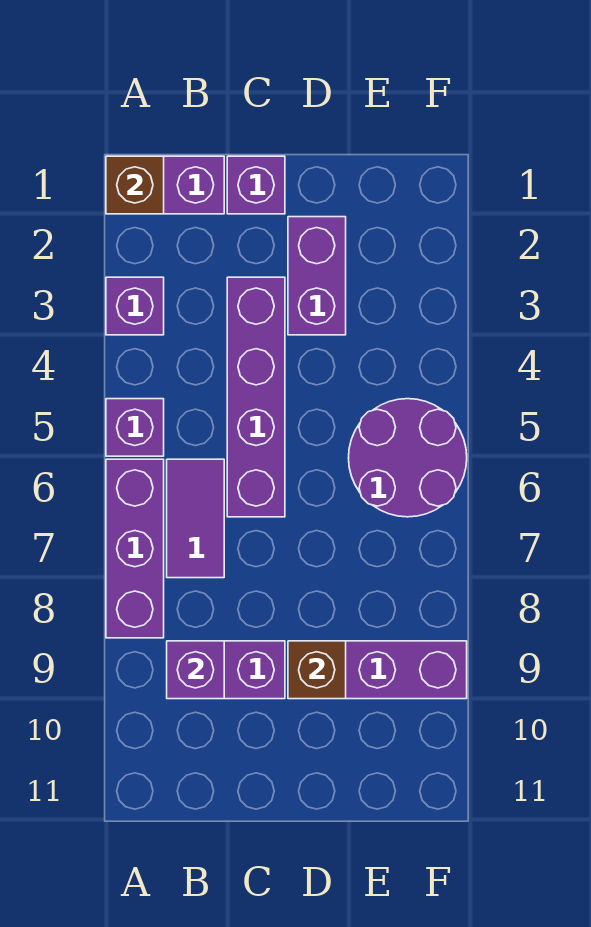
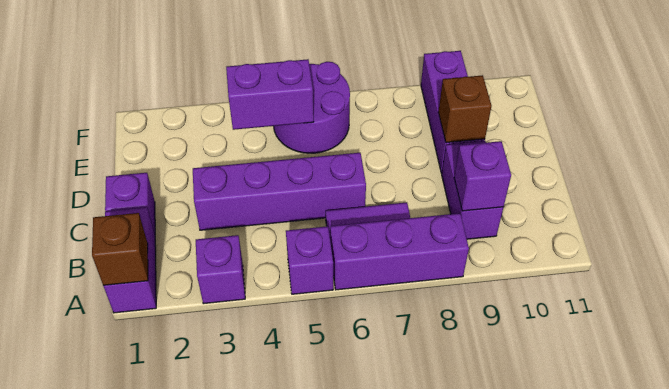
purple 1x2 brick [288,217,346,335] -> purple 1x2 brick moved to [226,59,314,130]

